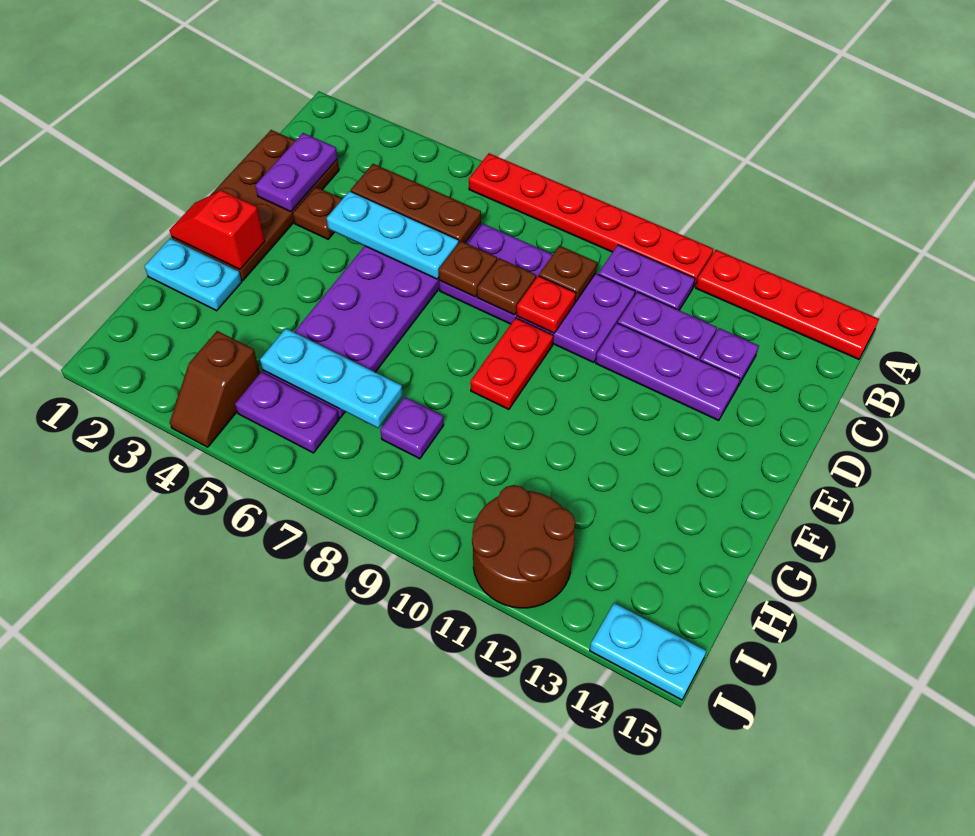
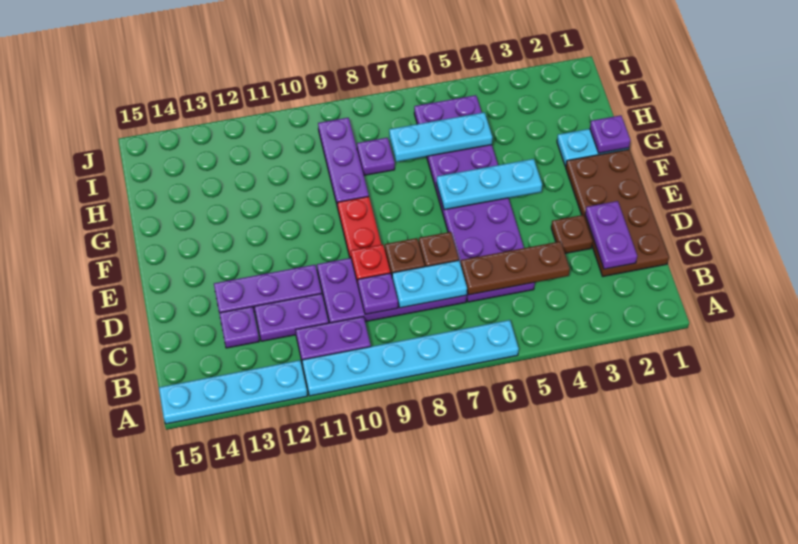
red 1x6 plate [469,153,713,287] -> cyan 1x6 plate [302,320,519,396]
red 1x4 plate [696,250,879,359] -> cyan 1x4 plate [159,360,307,424]
brown 1x1 plate [539,246,597,302] -> purple 1x1 plate [358,273,398,314]
cyan 1x3 plate [327,191,459,279] -> cyan 1x3 plate moved to [437,159,542,210]
red 1x2 slope [169,190,265,269] -> none
none -> purple 1x1 plate [590,115,630,153]
none -> purple 1x3 plate [318,118,369,208]
brown 1x2 slope [170,331,260,447] -> none
brown 2x2 round brick [472,485,575,608] -> none
cyan 1x2 plate [590,603,706,700] -> cyan 1x2 plate moved to [392,260,467,308]

